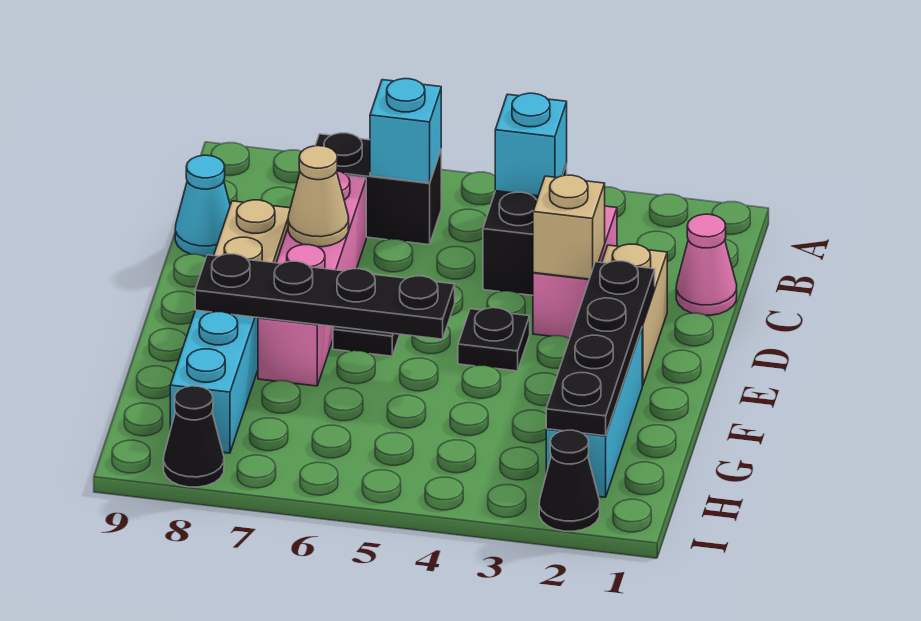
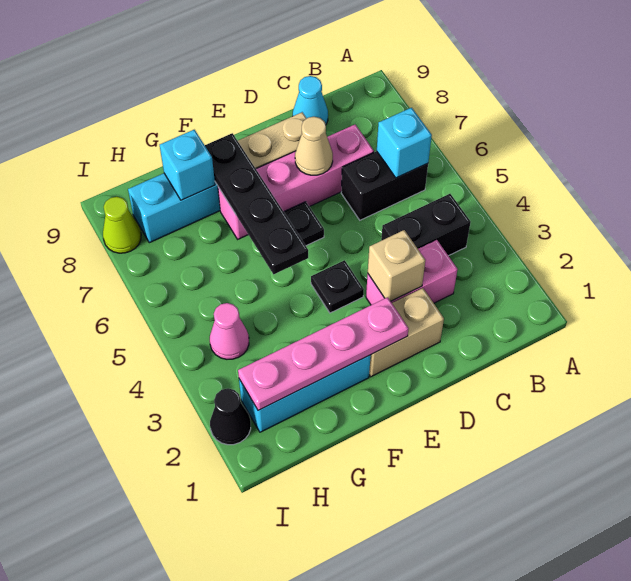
cyan 1x1 brick [495,93,567,196] -> cyan 1x1 brick moved to [160,130,215,200]
black 1x2 brick [315,133,441,245] -> black 1x2 brick turned to [341,151,428,220]
pink 1x1 cone [676,214,737,315] -> pink 1x1 cone moved to [210,303,249,359]
black 1x4 plate [546,261,655,436] -> pink 1x4 plate [238,297,409,410]
black 1x1 cone [164,386,224,487] -> lime 1x1 cone [103,197,141,253]

